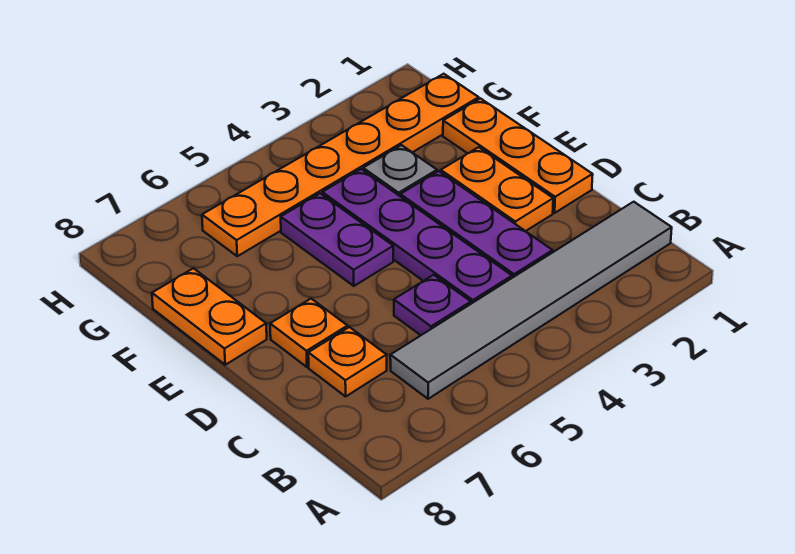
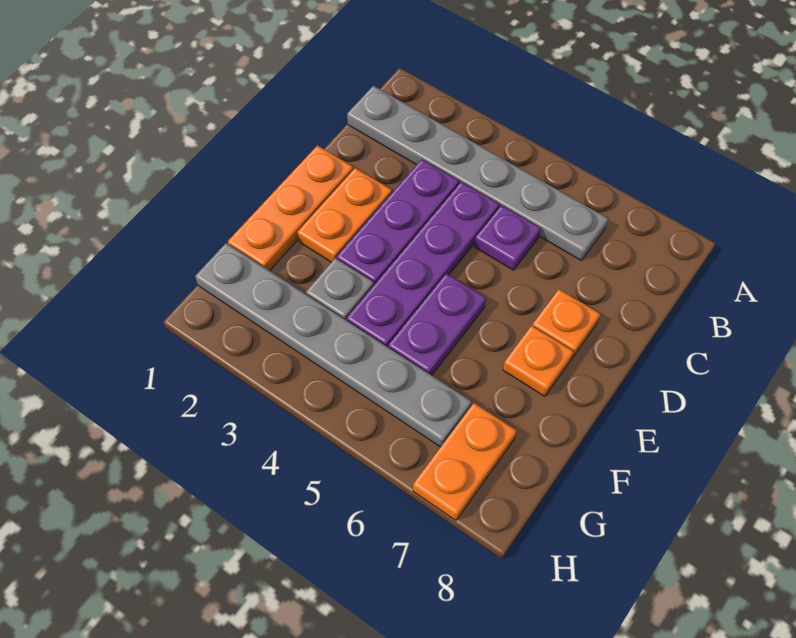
grey 1x6 tile [390,202,672,399] -> grey 1x6 plate [347,86,608,261]
orange 1x1 plate [308,327,387,396] -> orange 1x1 plate moved to [503,326,574,396]
orange 1x2 plate [152,268,267,365] -> orange 1x2 plate moved to [413,403,517,520]
orange 1x6 plate [202,74,479,256] -> grey 1x6 plate [195,243,472,447]

